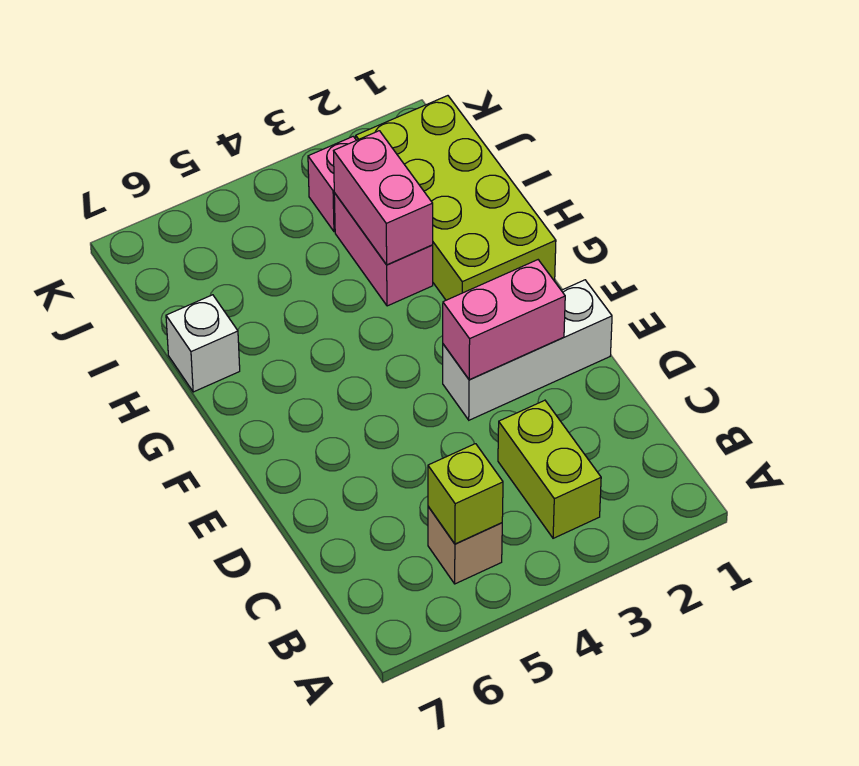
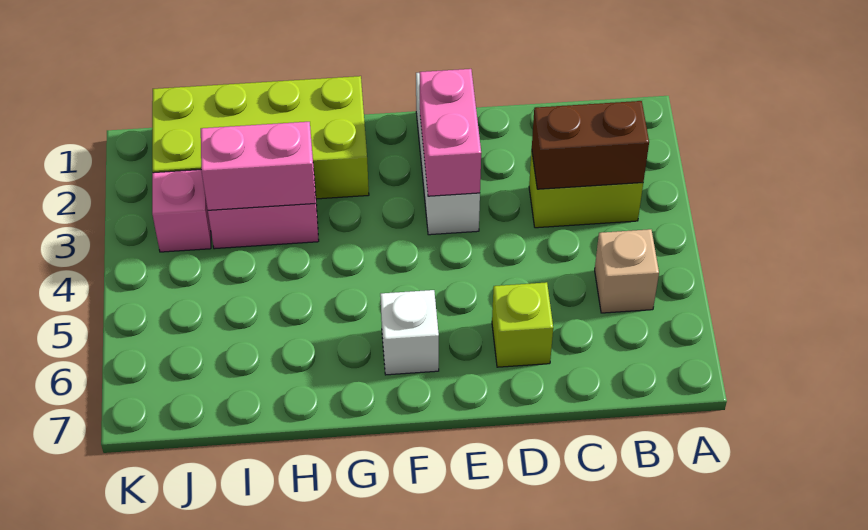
none -> brown 1x2 brick [532,101,649,189]
lime 1x1 brick [428,444,503,544] -> lime 1x1 brick moved to [492,282,553,367]
white 1x1 brick [166,295,240,392] -> white 1x1 brick moved to [380,290,439,375]

